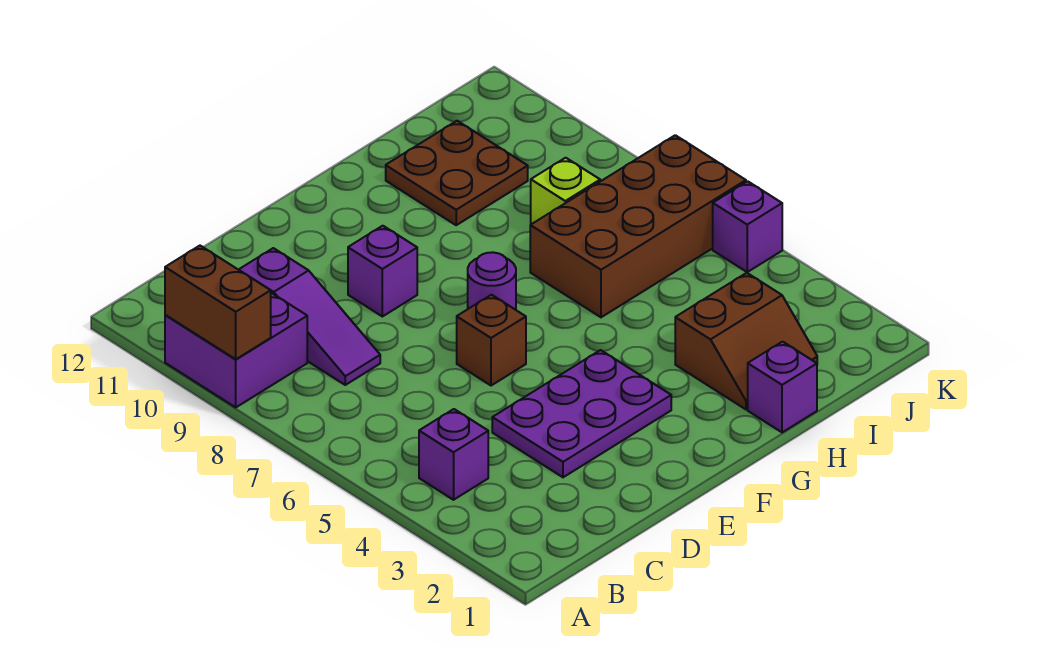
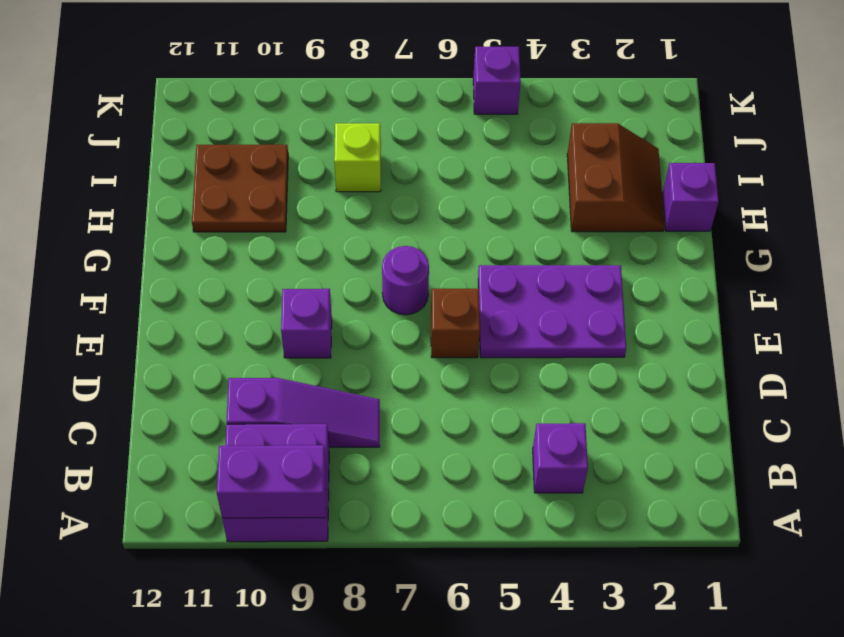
brown 1x2 brick [165,246,271,359] -> purple 1x2 brick [217,445,326,518]
purple 2x3 plate [492,350,671,477] -> purple 2x3 plate turned to [478,265,626,358]
brown 2x4 brick [530,135,746,317] -> none

